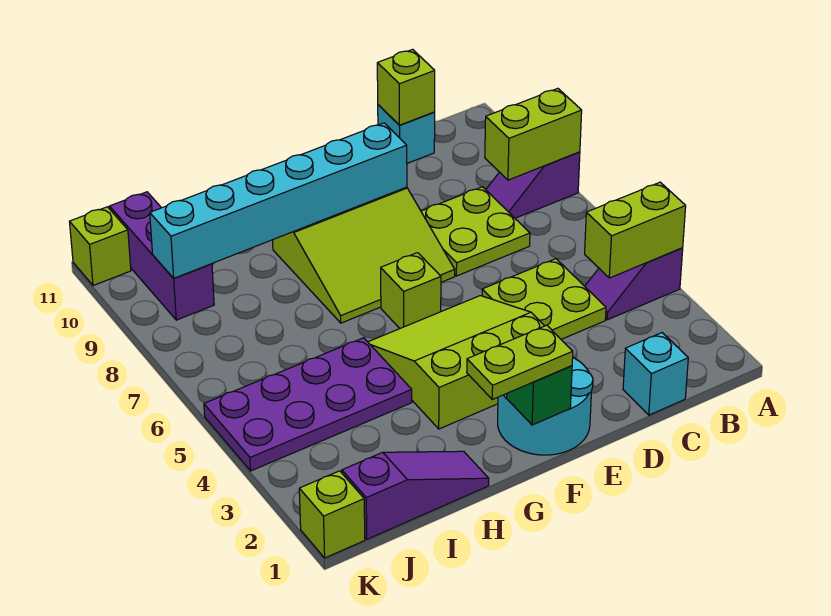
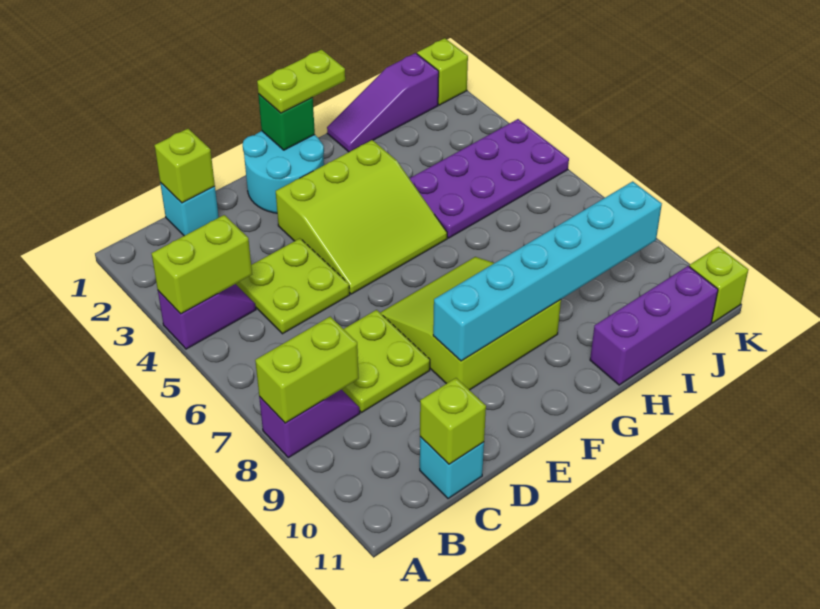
lime 1x1 brick [381,253,441,328] -> lime 1x1 brick moved to [154,129,215,203]
purple 1x3 brick [109,192,214,320] -> purple 1x3 brick turned to [590,266,718,385]

